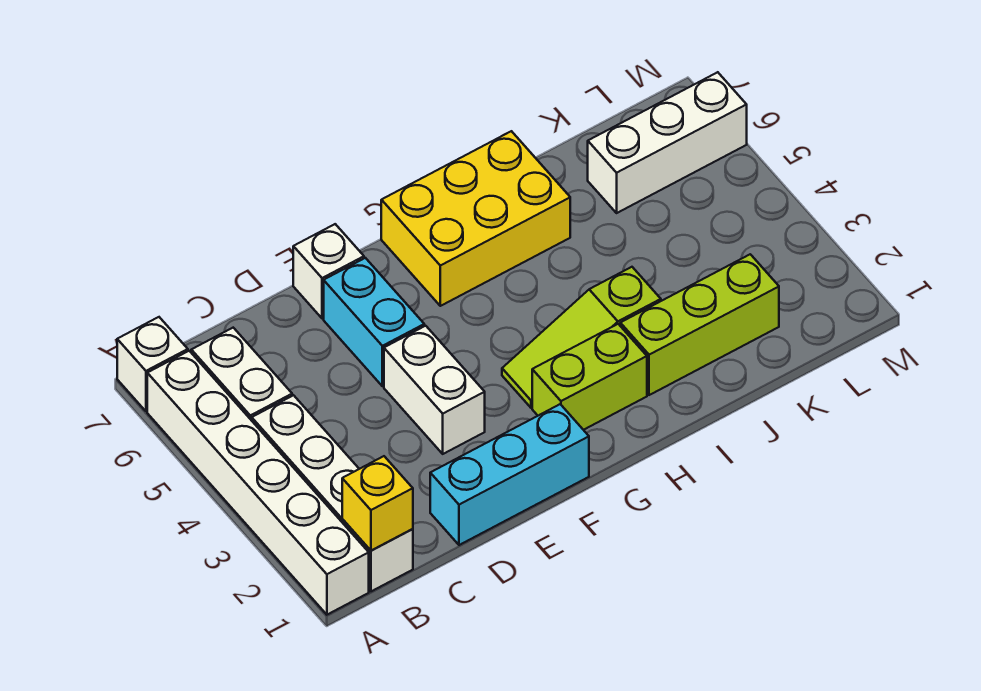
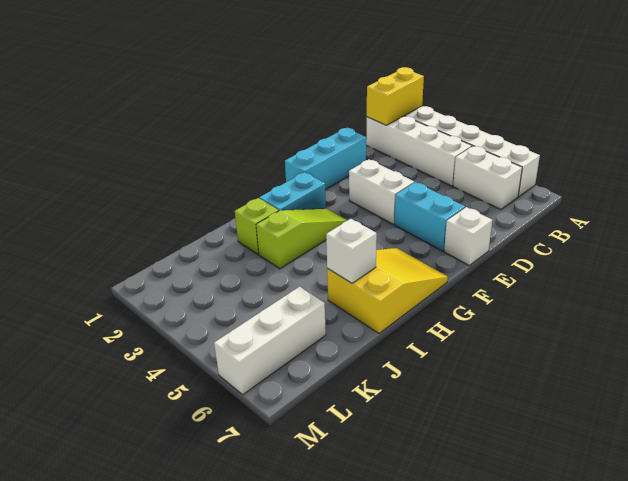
white 1x1 brick [117,317,188,411] -> white 1x1 brick moved to [326,219,377,283]
yellow 1x1 brick [342,456,413,550] -> yellow 1x2 brick [367,67,424,125]
lime 1x2 brick [532,324,647,430] -> cyan 1x2 brick [259,172,326,211]
yellow 2x3 brick [381,131,570,306] -> yellow 2x3 slope [327,248,448,333]
lime 1x3 brick [620,254,779,395] -> lime 1x1 brick [235,198,279,254]

